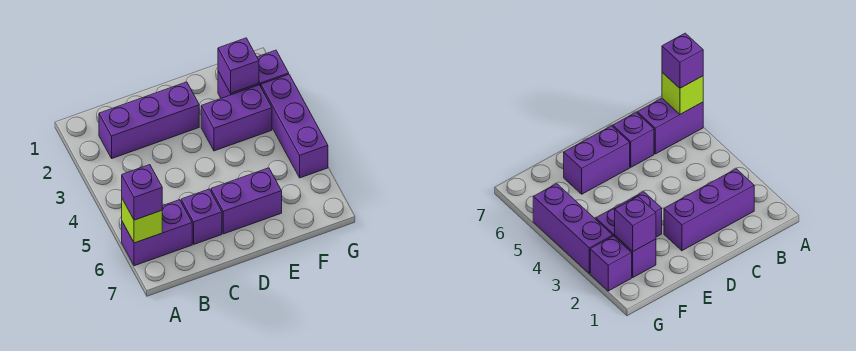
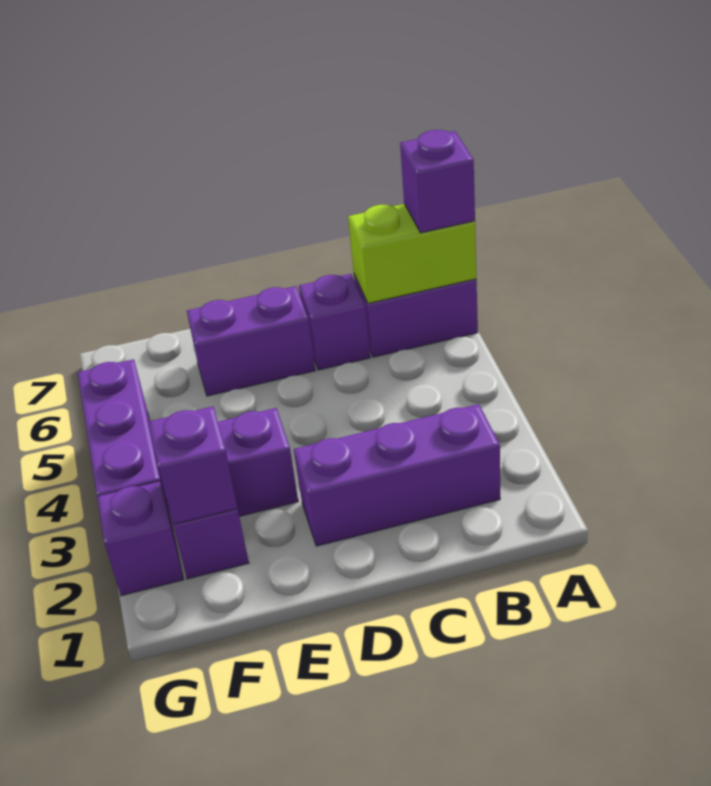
lime 1x1 brick [122,199,162,243] -> lime 1x2 brick [348,204,476,303]

